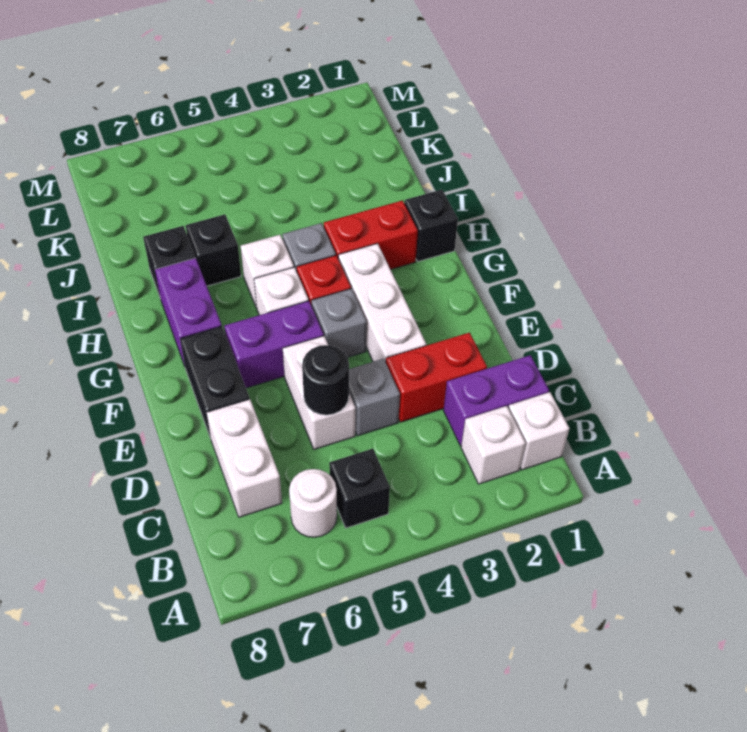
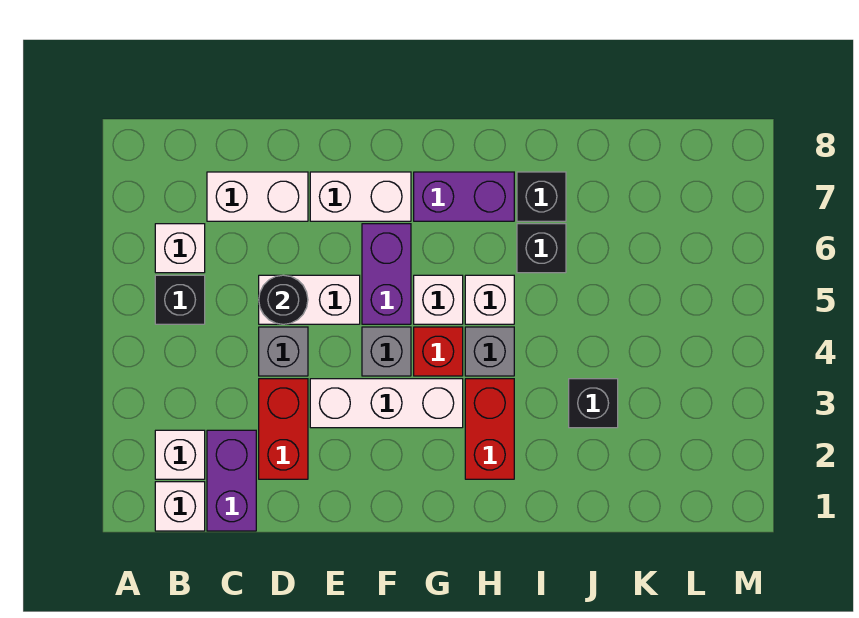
white 1x1 round brick [289,469,337,537] -> white 1x1 brick [155,224,205,273]
black 1x2 brick [180,326,250,439] -> white 1x2 brick [310,172,411,221]
black 1x1 brick [404,190,458,262] -> black 1x1 brick moved to [569,379,618,428]

